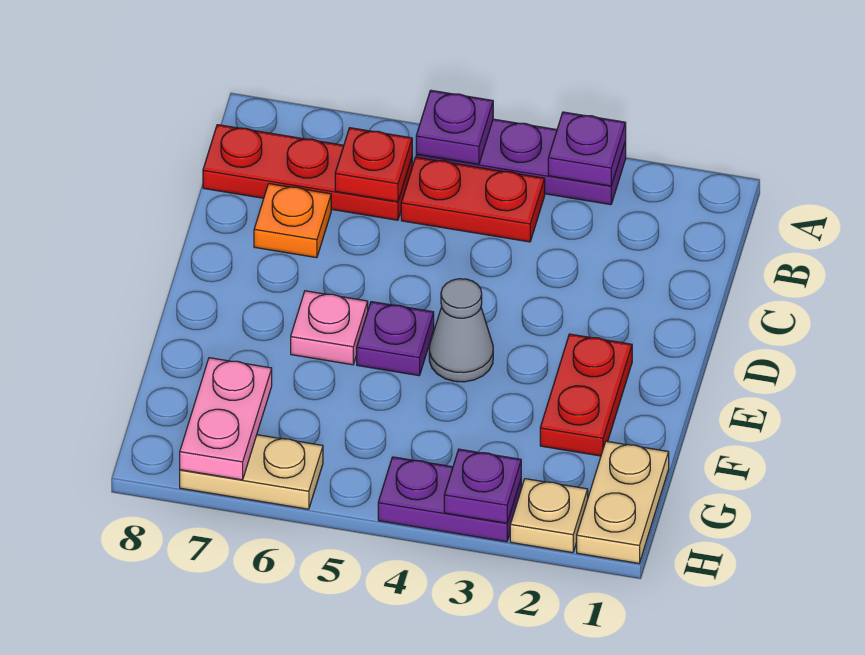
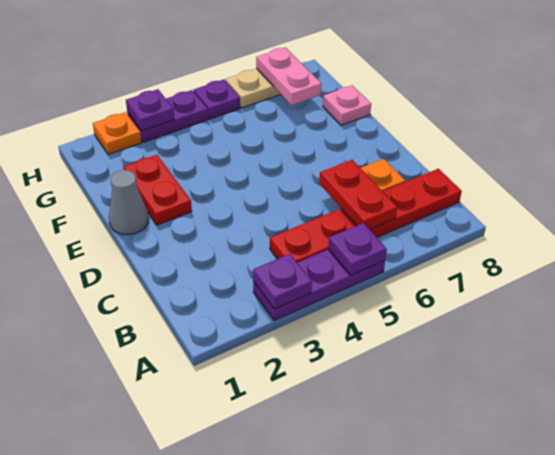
red 1x1 plate [335,128,412,202] -> red 1x2 plate [319,160,397,230]
grey 1x1 cone [429,279,493,382] -> grey 1x1 cone moved to [109,170,149,234]
purple 1x1 plate [357,302,434,376] -> purple 1x1 plate moved to [194,79,240,119]
pink 1x1 plate [291,291,368,365] -> pink 1x1 plate moved to [323,85,371,125]
tan 1x2 plate [577,441,669,563] -> none
tan 1x1 plate [510,479,588,553] -> orange 1x1 plate [93,112,141,155]

